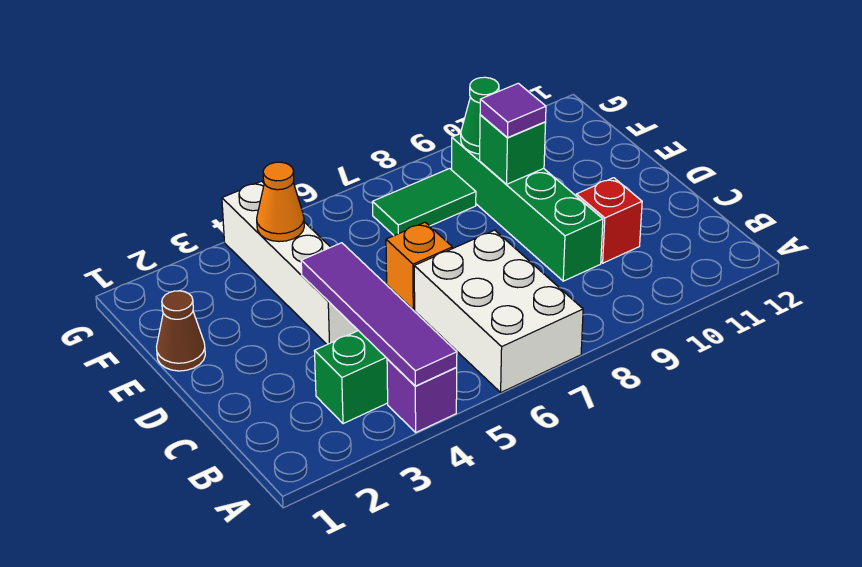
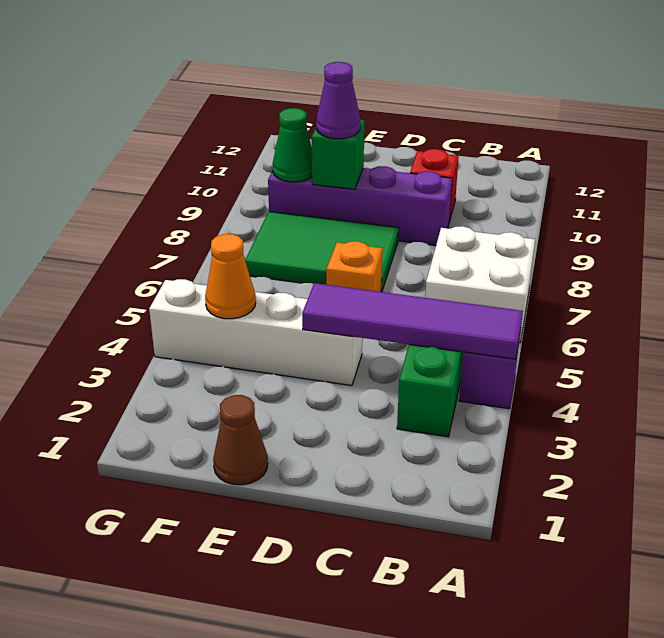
white 2x3 brick [414,230,583,392] -> white 2x2 brick [425,226,535,343]
green 1x4 brick [452,134,603,281] -> purple 1x4 brick [268,166,452,246]
purple 1x1 tile [480,83,546,138] -> purple 1x1 cone [316,62,360,139]
green 1x2 tile [372,168,476,236] -> green 2x3 tile [245,212,398,292]

